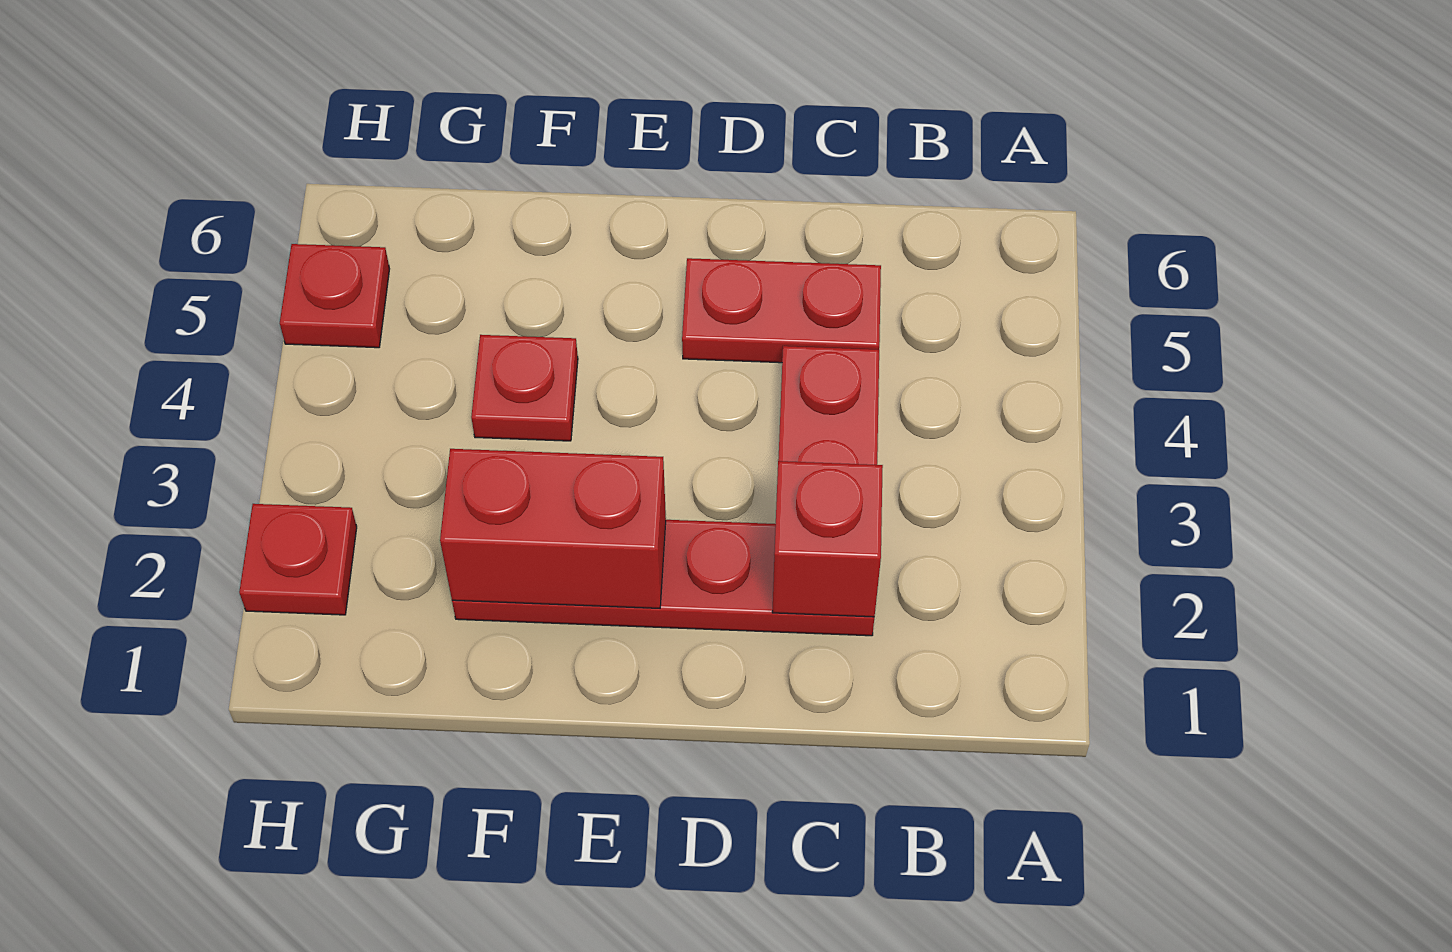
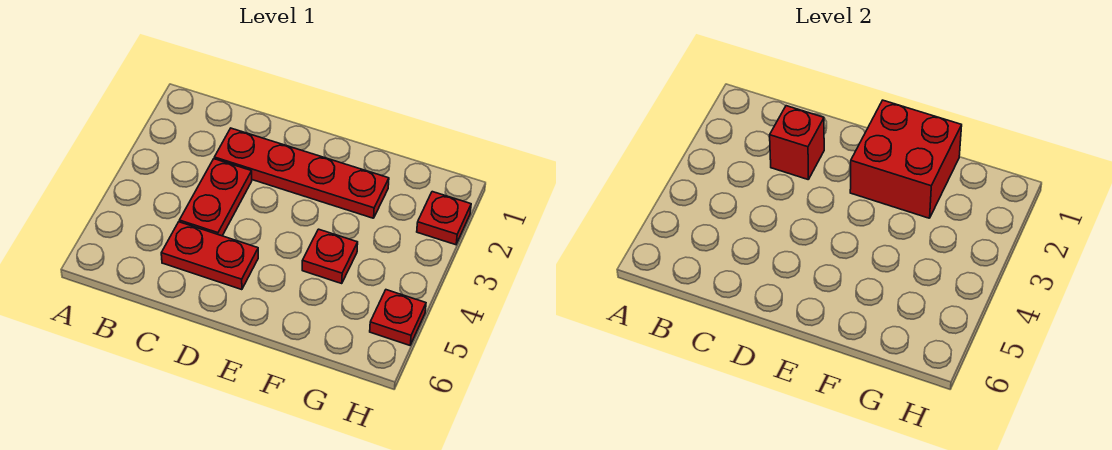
red 1x2 brick [440,449,666,608] -> red 2x2 brick [850,100,962,218]

